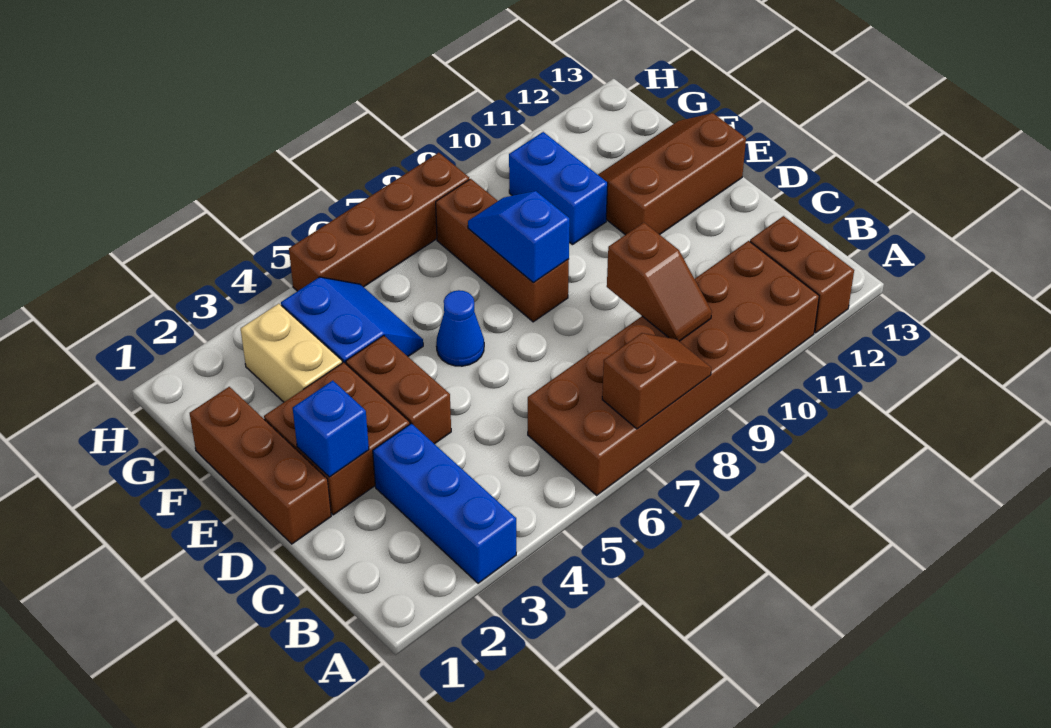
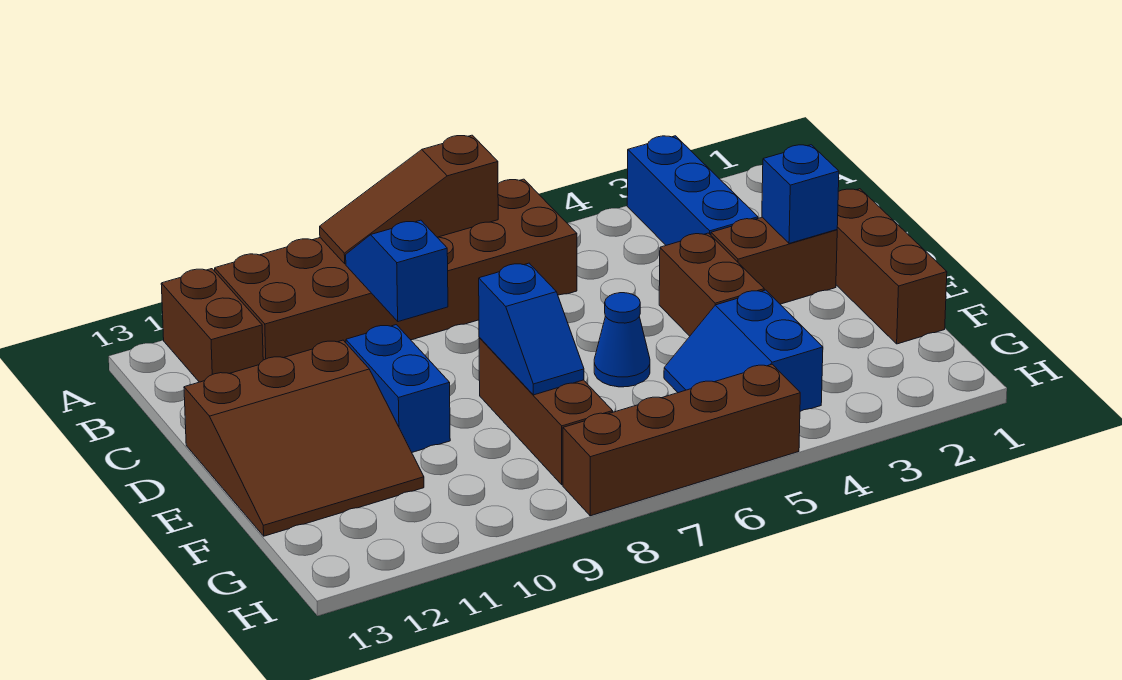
brown 1x2 slope [602,333,711,429] -> brown 1x3 slope [320,135,498,264]
brown 1x2 slope [607,223,712,341] -> blue 1x2 slope [346,220,448,322]
brown 2x2 brick [264,362,410,515] -> brown 1x2 brick [711,217,837,304]
brown 2x3 slope [598,113,746,235] -> brown 3x3 slope [184,340,424,536]
tan 1x2 brick [241,304,342,402] -> none
blue 1x2 brick [509,132,608,245] -> blue 1x2 brick moved to [346,325,450,452]

